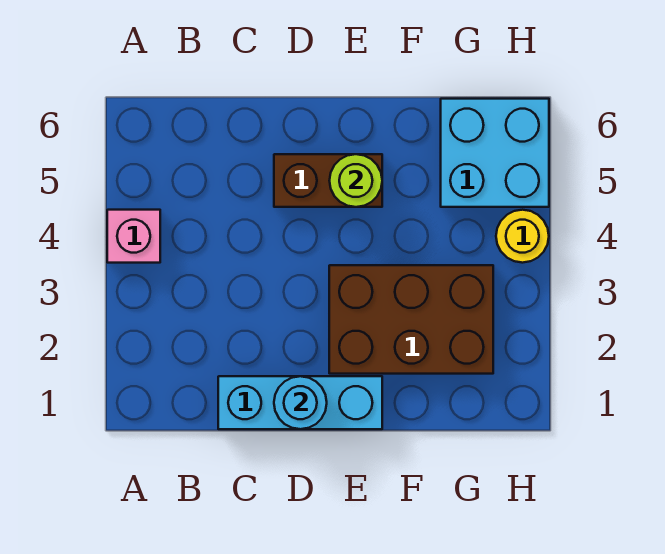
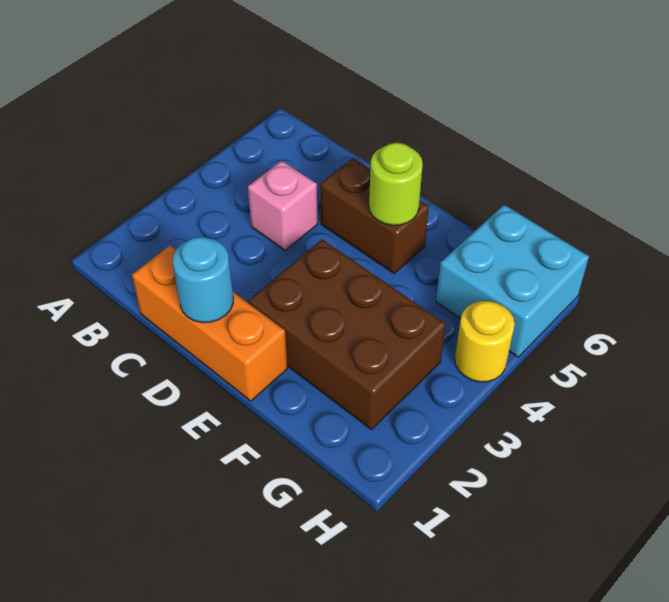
pink 1x1 brick [107,210,160,263] -> pink 1x1 brick moved to [248,161,318,250]
cyan 1x3 brick [218,376,382,429] -> orange 1x3 brick [132,245,287,401]

